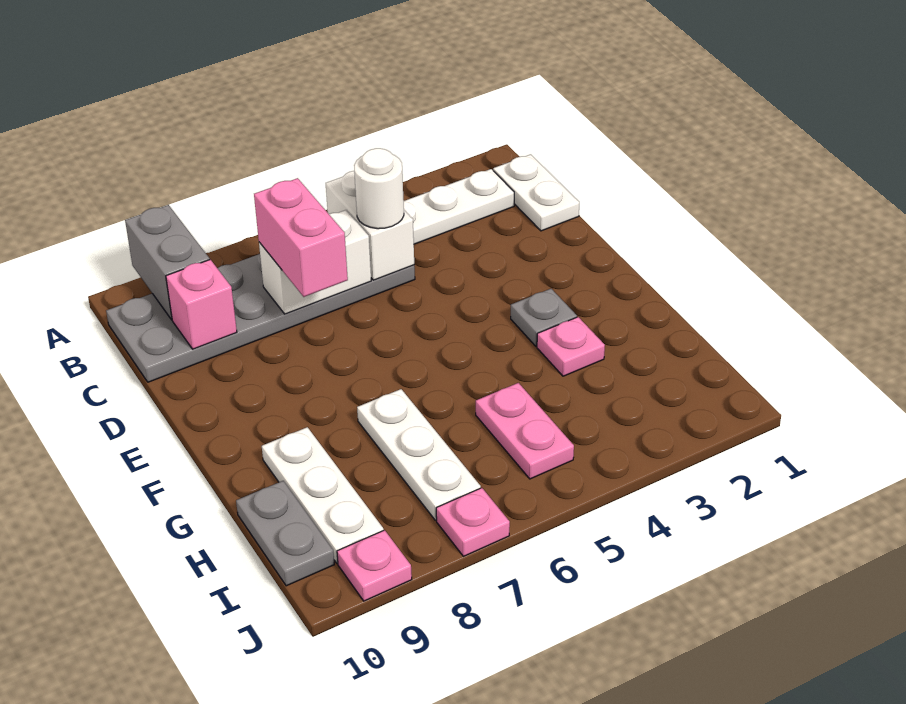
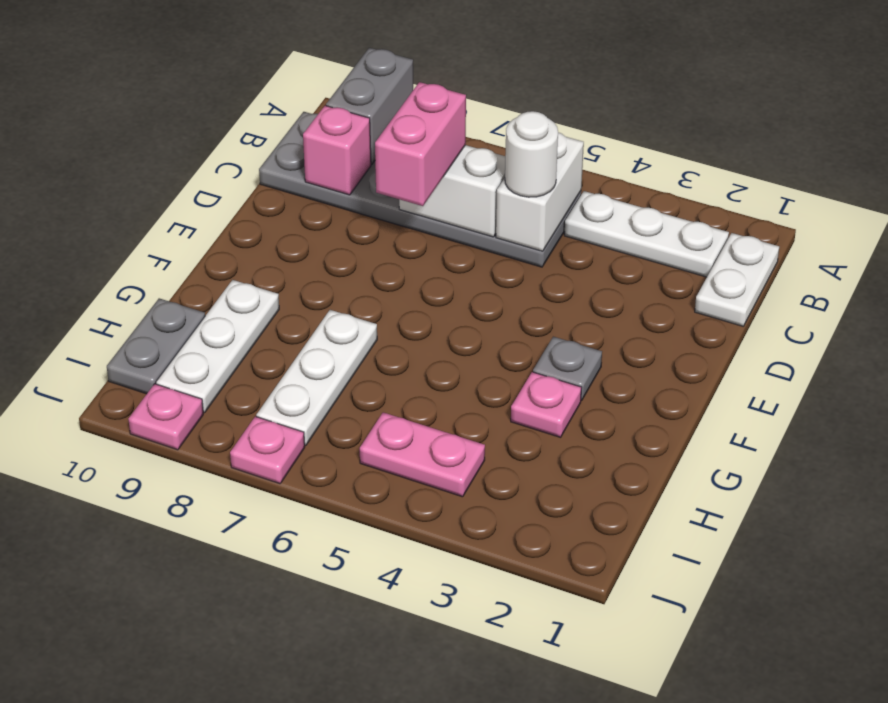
pink 1x2 plate [476,383,574,479] -> pink 1x2 plate turned to [360,412,485,497]

